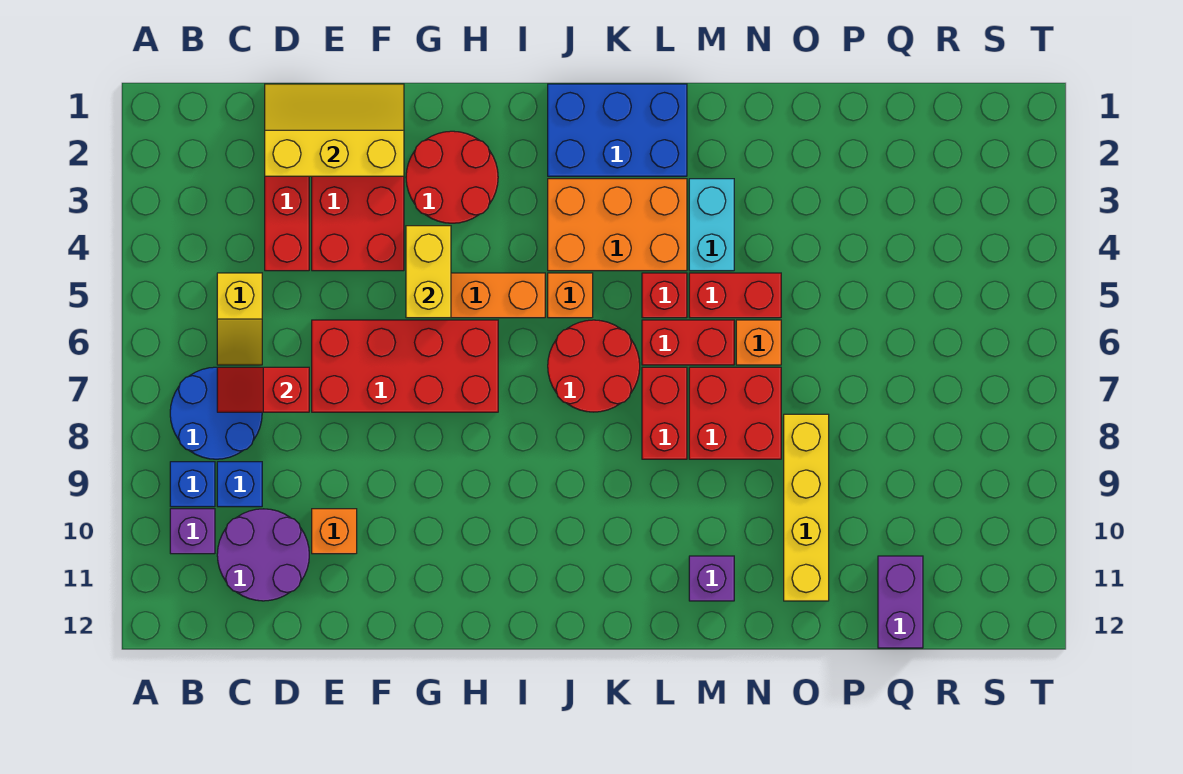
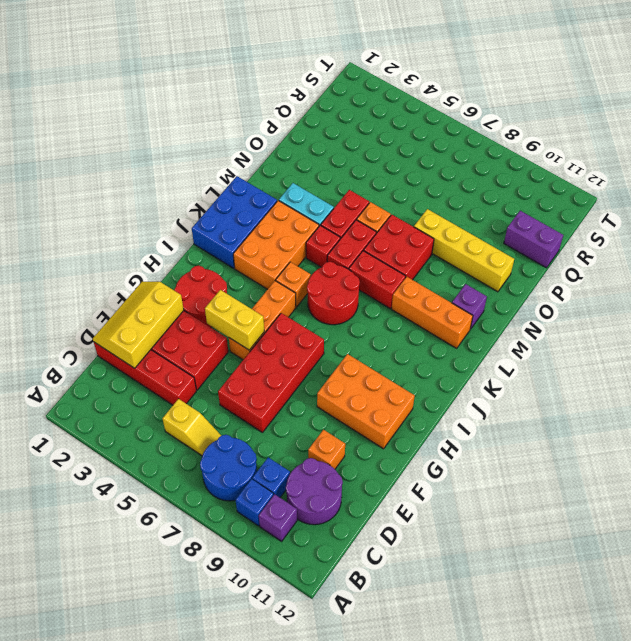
red 1x2 slope [217,367,309,412] -> none
none -> orange 2x3 brick [317,354,415,449]
none -> orange 1x3 brick [392,277,473,348]

